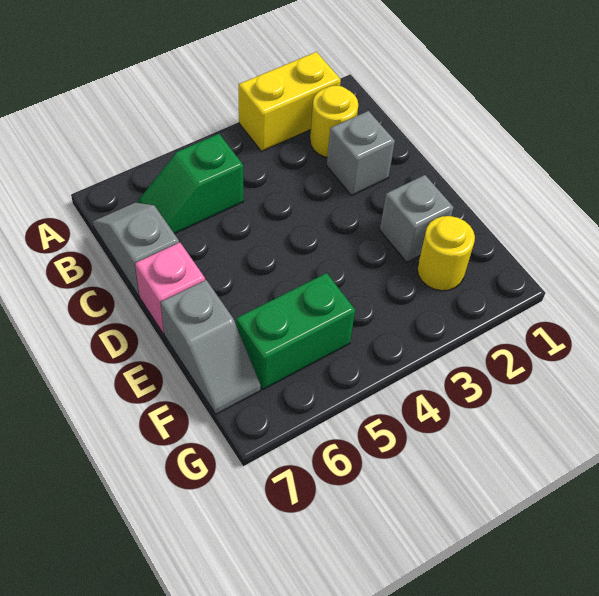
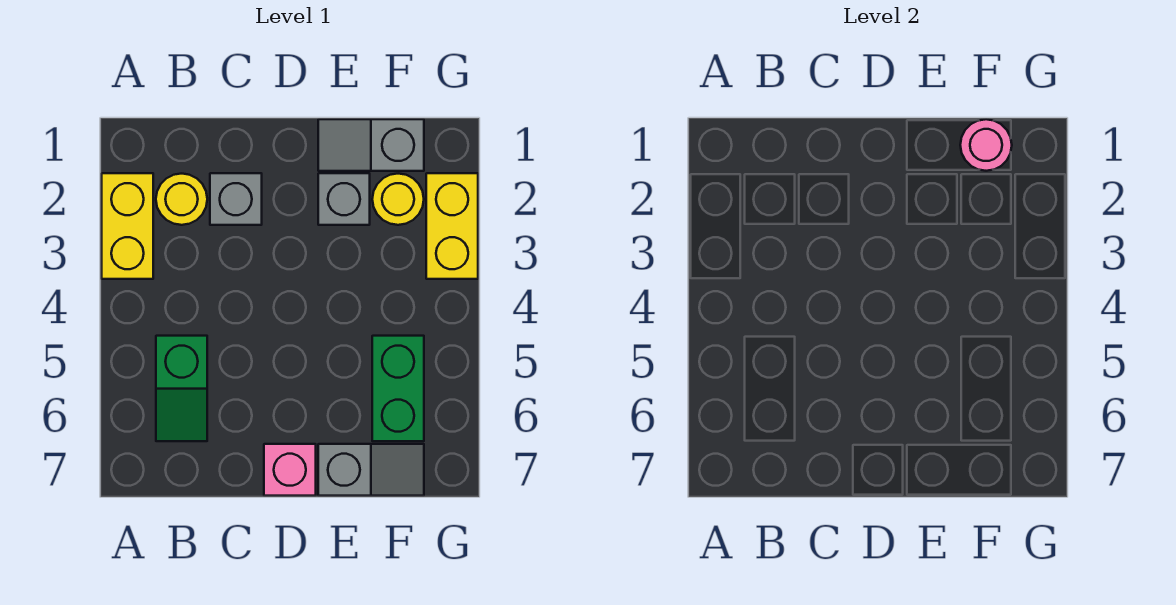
grey 1x2 slope [93,203,179,296] -> grey 1x2 slope moved to [318,119,424,171]
none -> pink 1x1 round brick [960,119,1012,171]
none -> yellow 1x2 brick [426,173,478,279]

